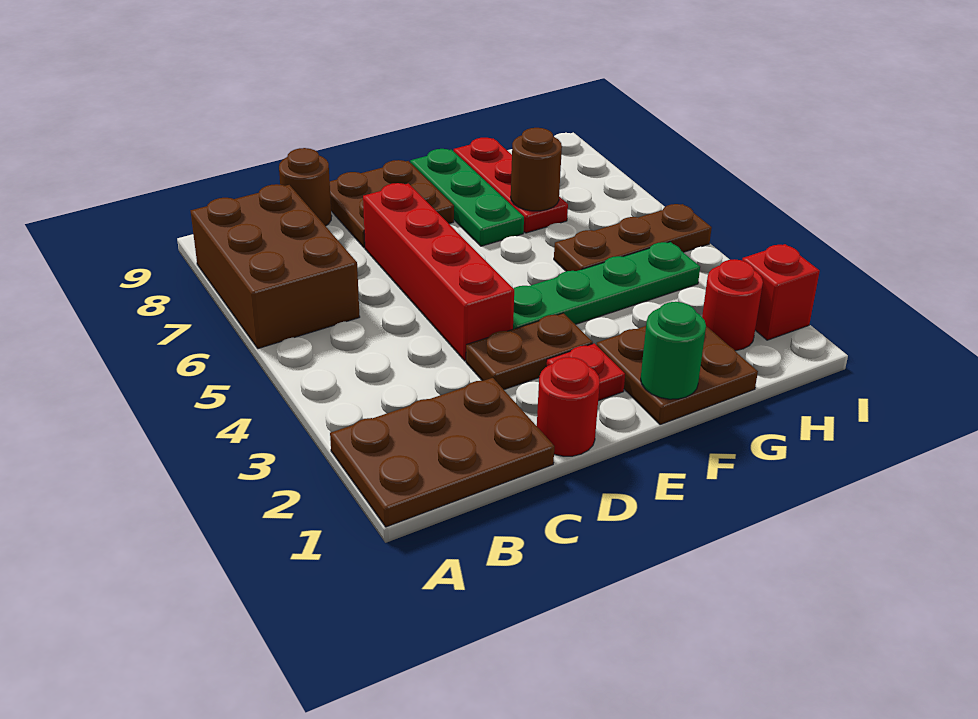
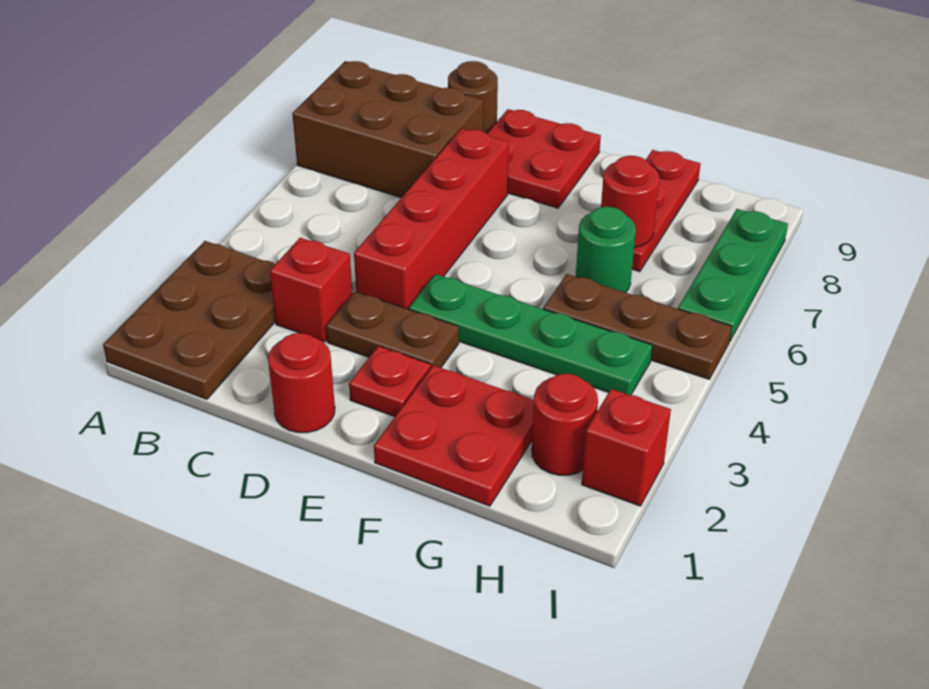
brown 2x3 plate [330,378,554,527] -> brown 2x3 plate turned to [103,241,276,399]
brown 2x3 brick [191,184,360,349] -> brown 2x3 brick turned to [292,61,483,198]
none -> red 1x1 brick [270,238,353,342]
brown 2x2 plate [330,160,454,248] -> red 2x2 plate [487,109,601,208]
brown 2x2 plate [597,326,758,425] -> red 2x2 plate [374,365,534,506]
green 1x1 round brick [641,302,706,399] -> green 1x1 round brick moved to [576,207,636,293]
green 1x3 plate [410,149,524,246] -> green 1x3 plate moved to [678,209,788,342]
brown 1x1 round brick [511,128,562,211] -> red 1x1 round brick [601,156,660,247]

